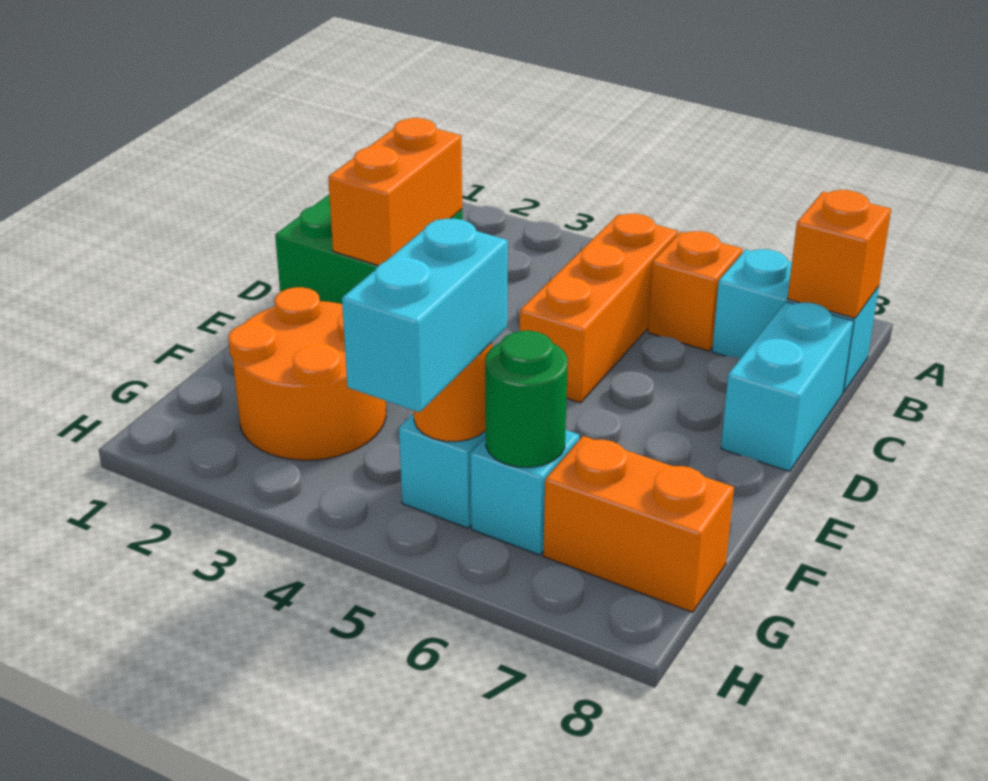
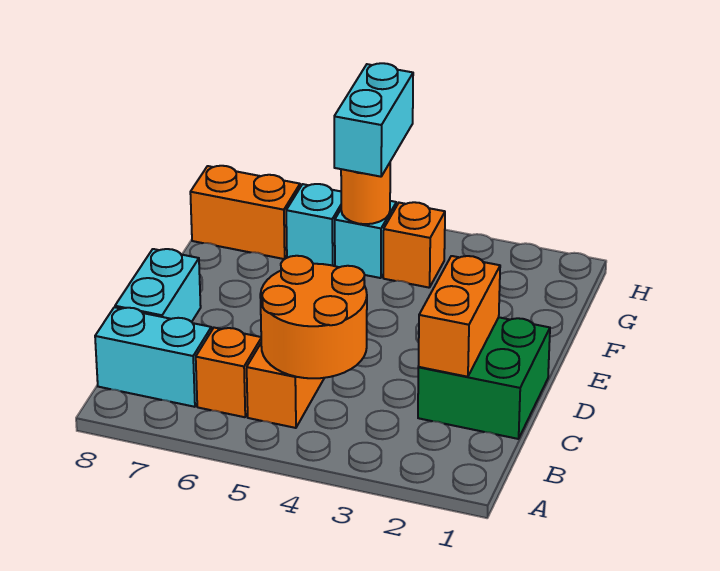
orange 1x1 brick [788,190,891,318] -> orange 1x1 brick moved to [383,202,445,288]
orange 2x2 round brick [228,287,386,460] -> orange 2x2 round brick moved to [260,256,367,378]
green 1x1 round brick [485,331,568,467] -> none

